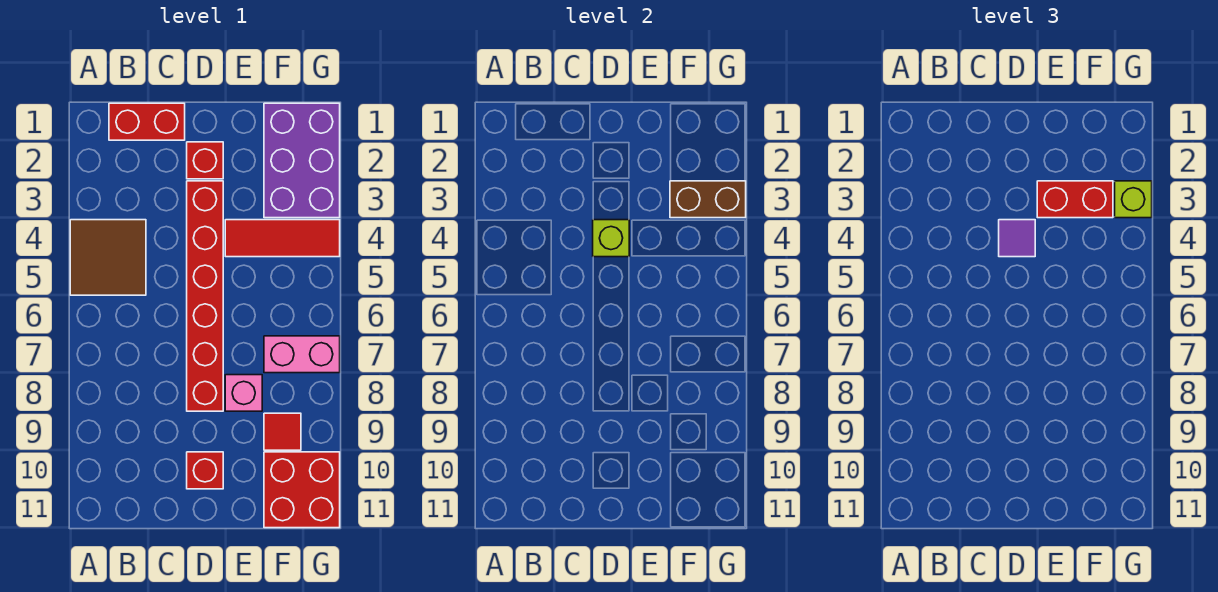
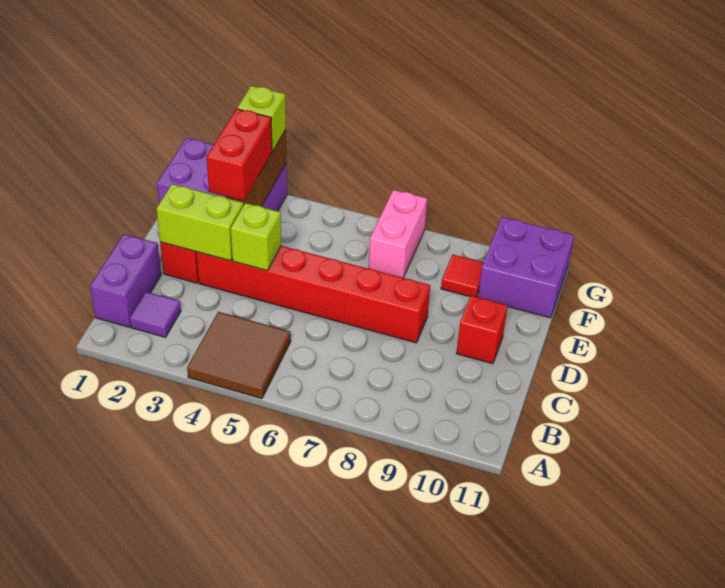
red 1x2 brick [109,103,185,140] -> purple 1x2 brick [90,234,161,327]
none -> lime 1x2 brick [156,184,243,261]
purple 1x1 tile [999,220,1035,257] -> purple 1x1 tile moved to [130,292,181,337]
red 1x3 tile [225,220,340,257] -> none
pink 1x1 brick [225,375,262,411] -> none
red 2x2 brick [264,452,340,528] -> purple 2x2 brick [478,217,574,318]

